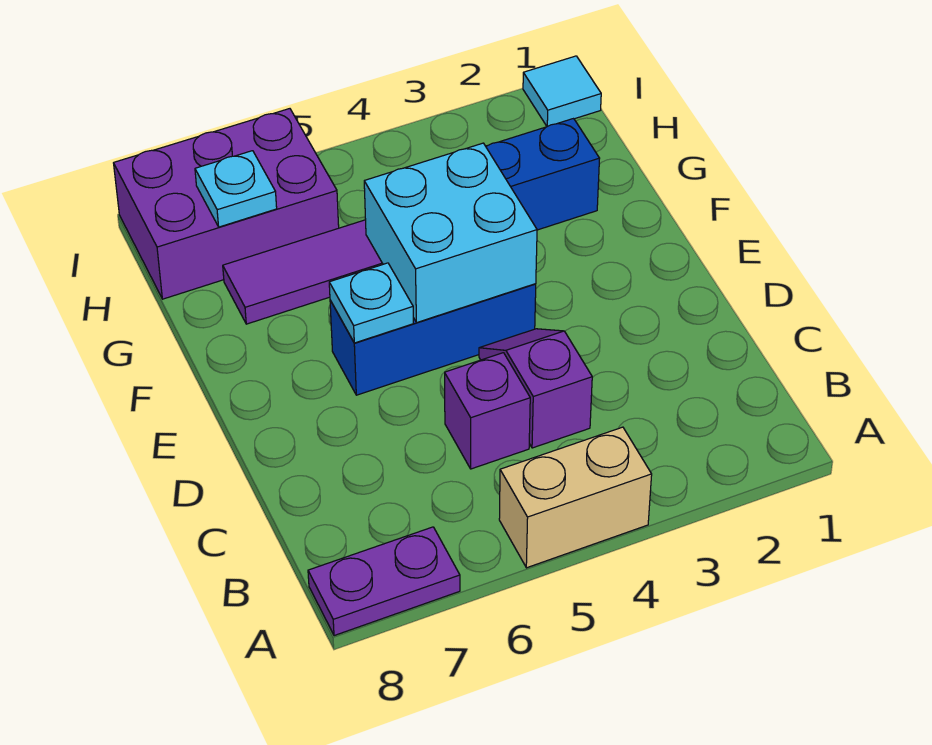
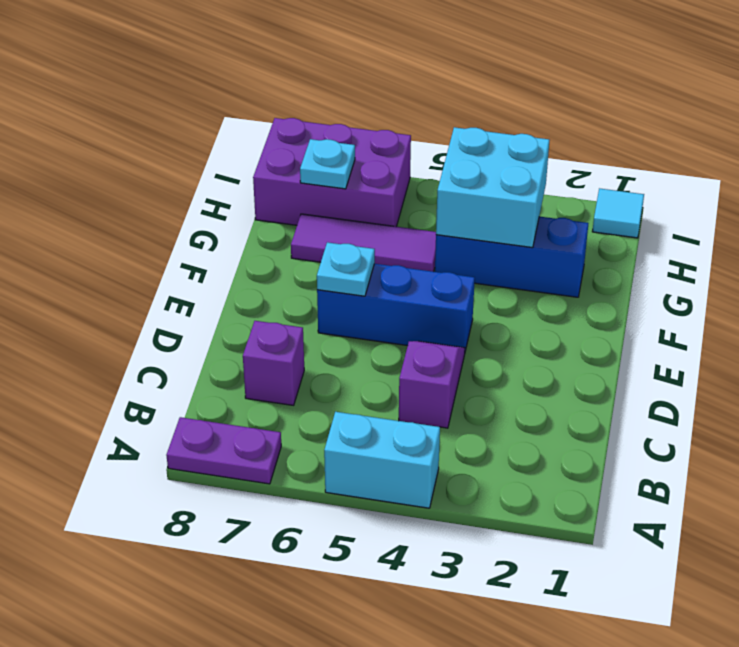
tan 1x2 brick [499,427,652,568] -> cyan 1x2 brick [324,412,440,508]
purple 1x1 brick [445,353,530,469] -> purple 1x1 brick moved to [243,321,304,405]
cyan 2x2 brick [364,143,537,323] -> cyan 2x2 brick moved to [436,127,549,248]

